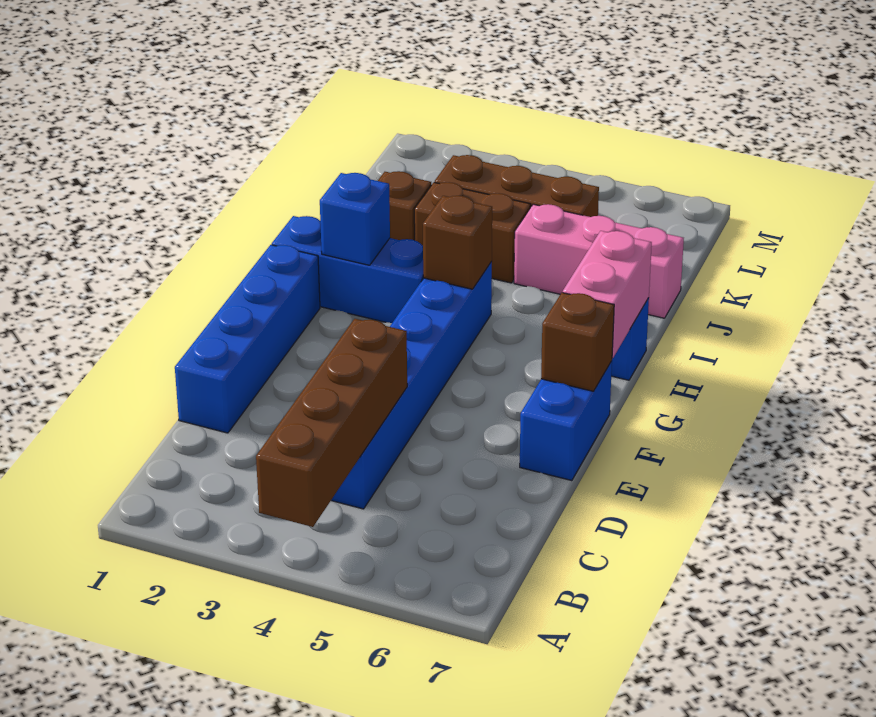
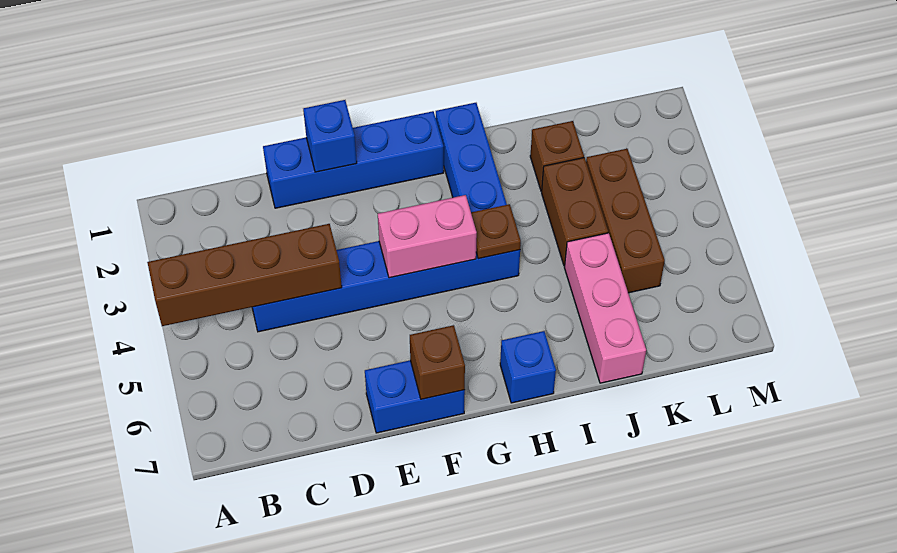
pink 1x2 brick [563,231,652,358] -> pink 1x2 brick moved to [378,195,477,278]
blue 1x1 brick [320,173,390,265] -> blue 1x1 brick moved to [303,100,357,172]
brown 1x1 brick [423,196,492,289] -> brown 1x1 plate [471,204,521,259]

